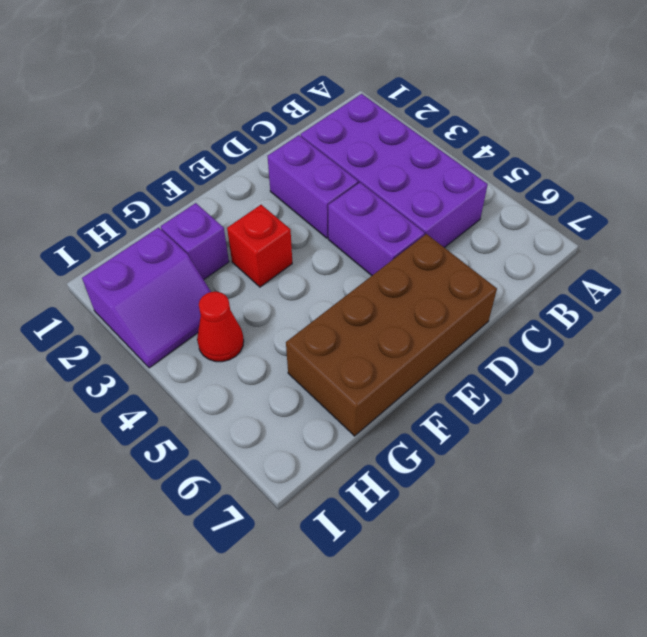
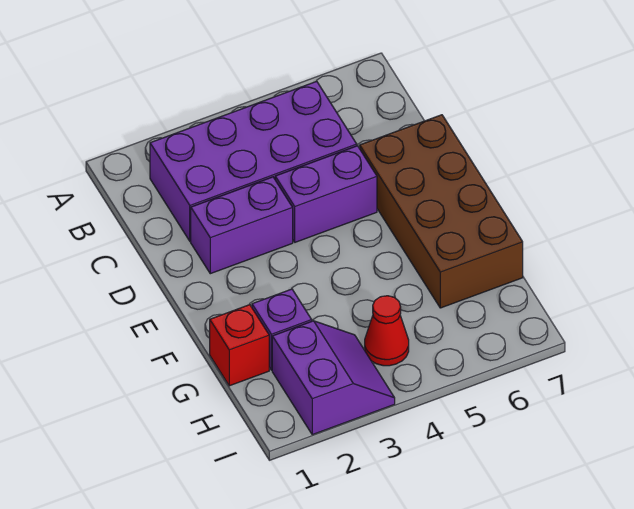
red 1x1 brick [227,205,292,287] -> red 1x1 brick moved to [210,305,269,386]

